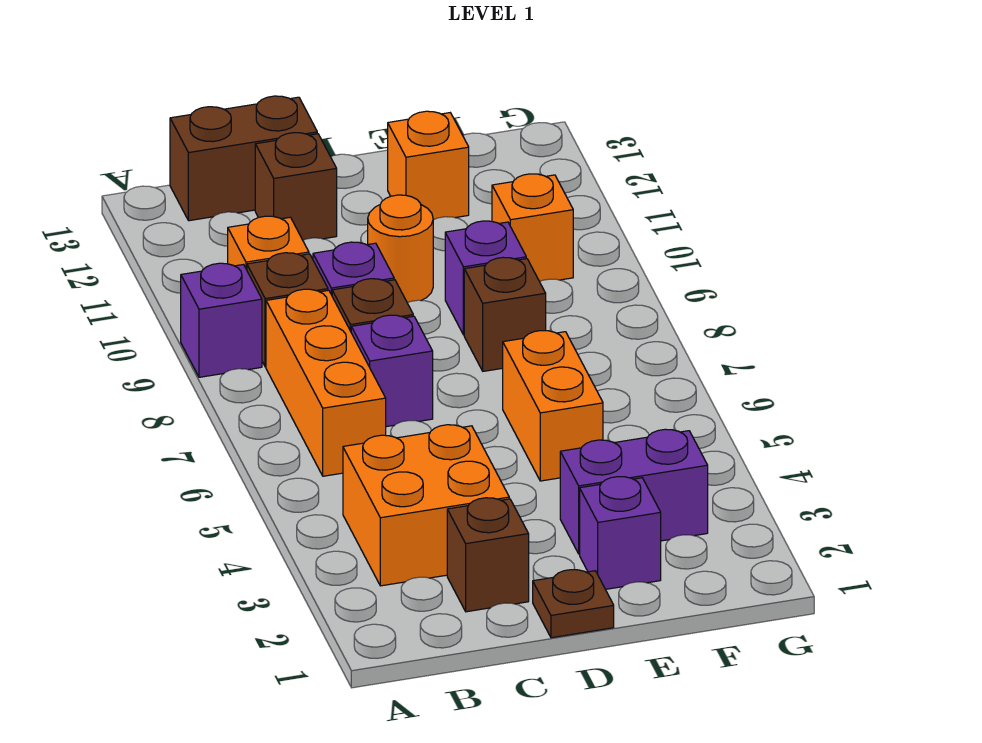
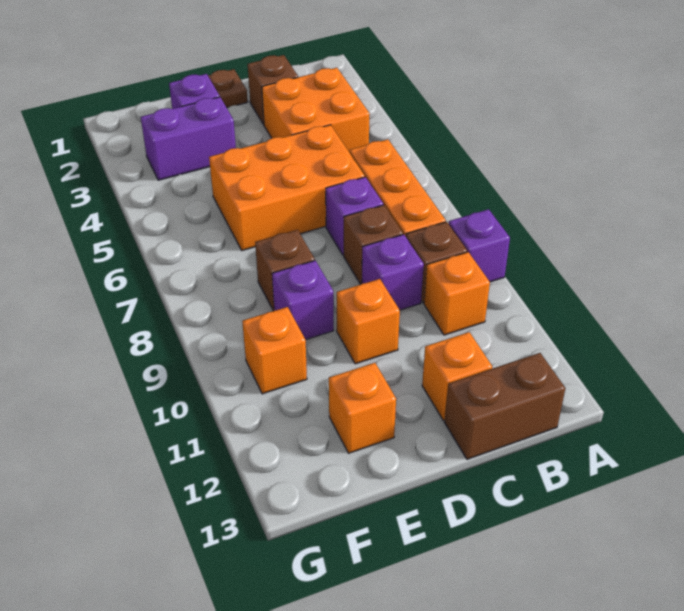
brown 1x1 brick [255,133,337,240] -> orange 1x1 brick [422,332,492,421]
orange 1x1 round brick [368,195,433,303] -> orange 1x1 brick [337,279,400,364]
orange 1x2 brick [503,331,603,481] -> orange 2x3 brick [209,125,365,250]

